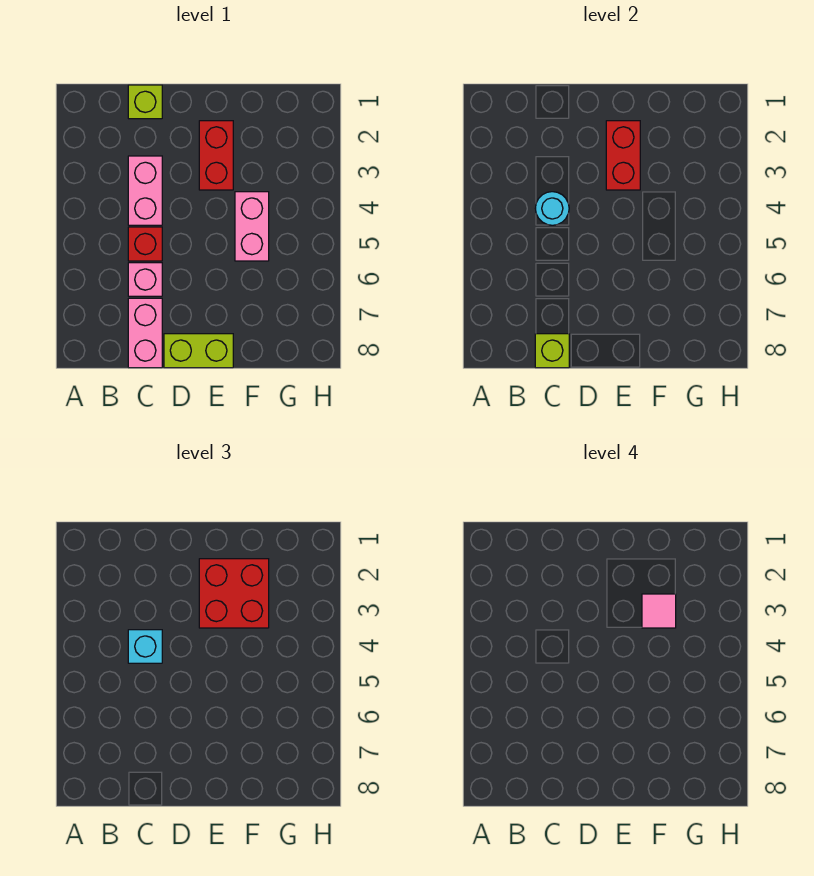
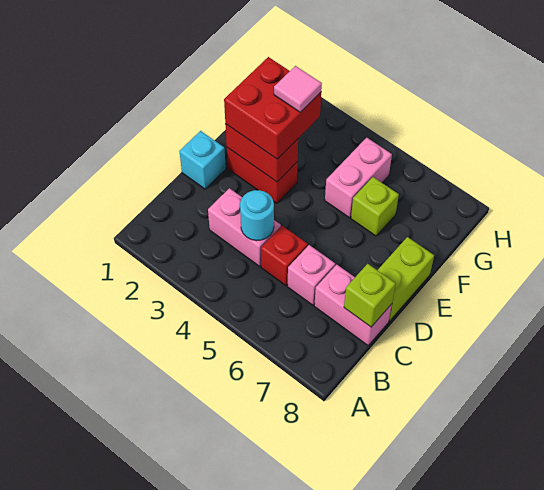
lime 1x1 brick [128,85,162,119] -> lime 1x1 brick moved to [351,177,399,236]
cyan 1x1 brick [128,630,162,663] -> cyan 1x1 brick moved to [179,131,226,189]
pink 1x2 brick [235,192,269,261] -> pink 1x2 brick turned to [325,138,392,218]

